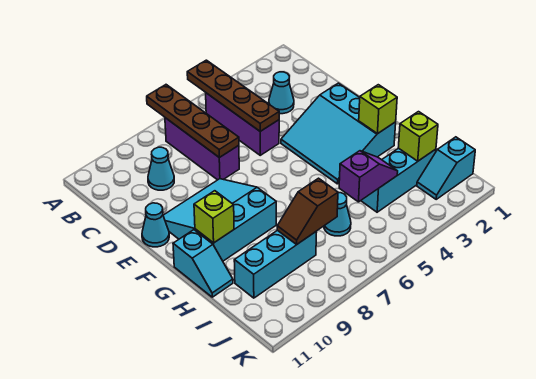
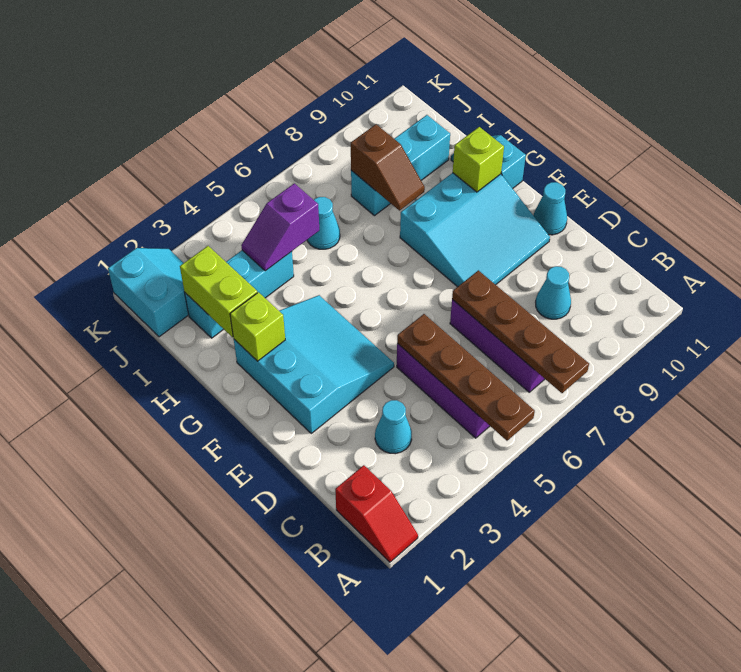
none -> red 1x2 slope [335,465,418,562]
lime 1x1 brick [398,112,438,161] -> lime 1x2 brick [180,246,257,337]
brown 1x2 slope [277,178,338,245] -> brown 1x2 slope turned to [351,124,425,211]
cyan 1x2 slope [417,137,475,199] -> cyan 2x2 slope [108,248,189,337]

